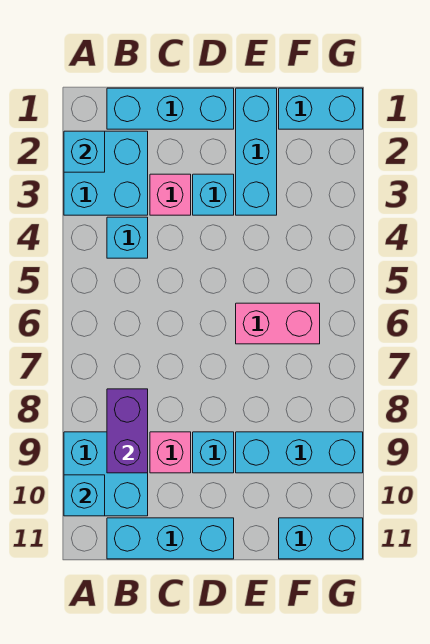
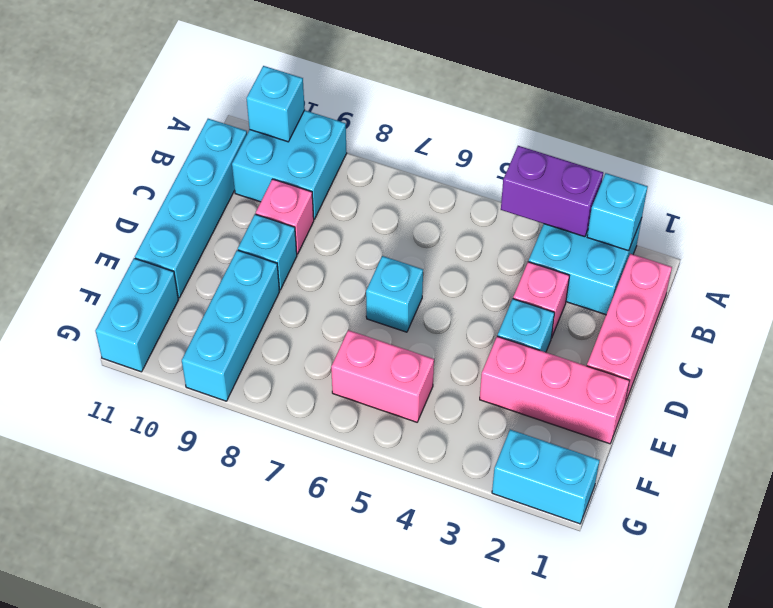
cyan 1x3 brick [107,88,234,129] -> pink 1x3 brick [587,254,672,403]
cyan 1x1 brick [107,217,148,258] -> cyan 1x1 brick moved to [366,256,423,332]
purple 1x2 brick [107,389,148,473] -> purple 1x2 brick moved to [501,146,603,237]
cyan 1x3 brick [107,518,234,559] -> cyan 1x4 brick [135,119,247,298]
cyan 1x3 brick [236,88,277,215] -> pink 1x3 brick [480,336,630,444]
pink 1x2 brick [236,303,320,344] -> pink 1x2 brick turned to [331,330,434,422]
cyan 1x2 brick [279,88,363,129] -> cyan 1x2 brick turned to [492,430,600,524]

